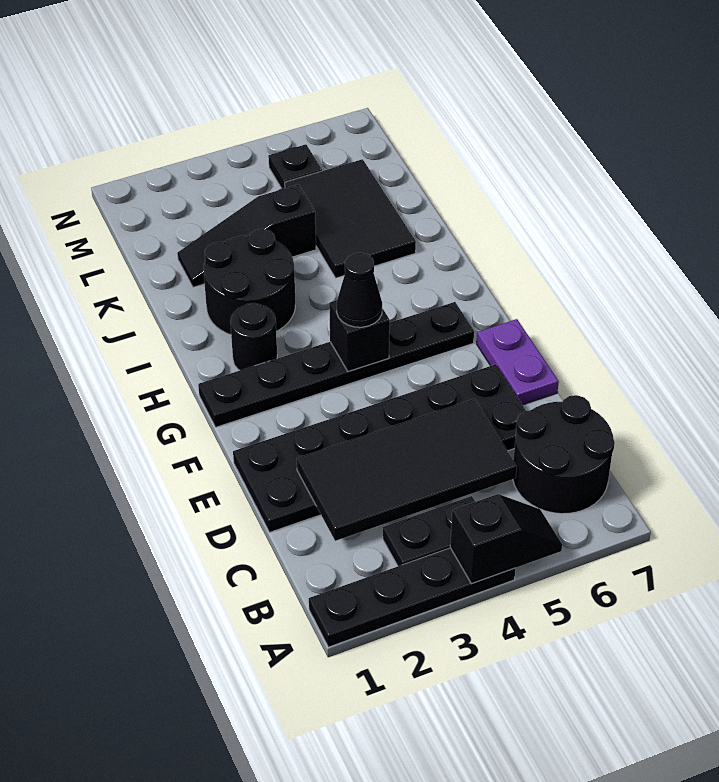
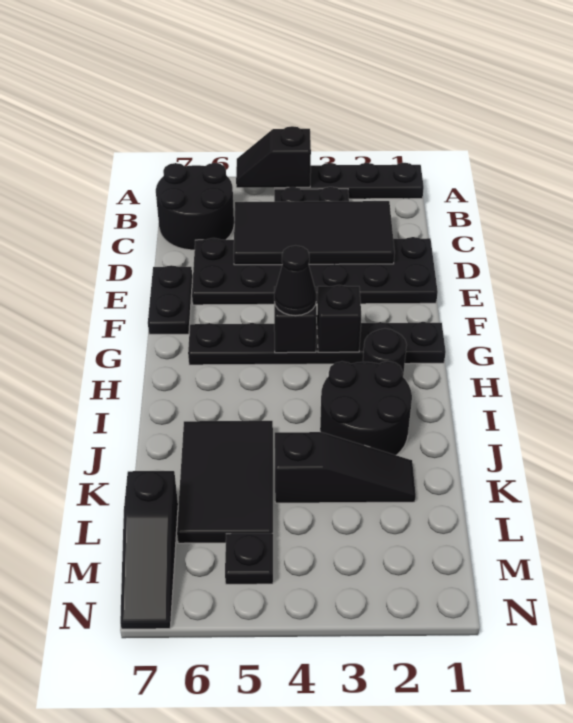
purple 1x2 plate [477,319,559,405] -> black 1x2 plate [148,265,192,334]
none -> black 1x1 brick [317,285,361,352]
none -> black 1x3 slope [120,471,178,629]

